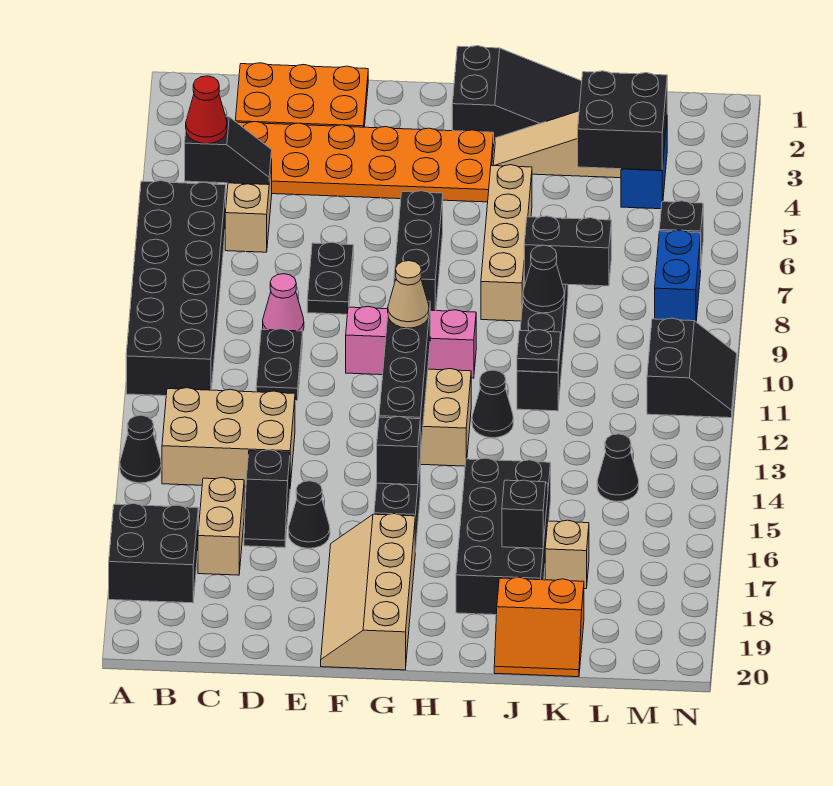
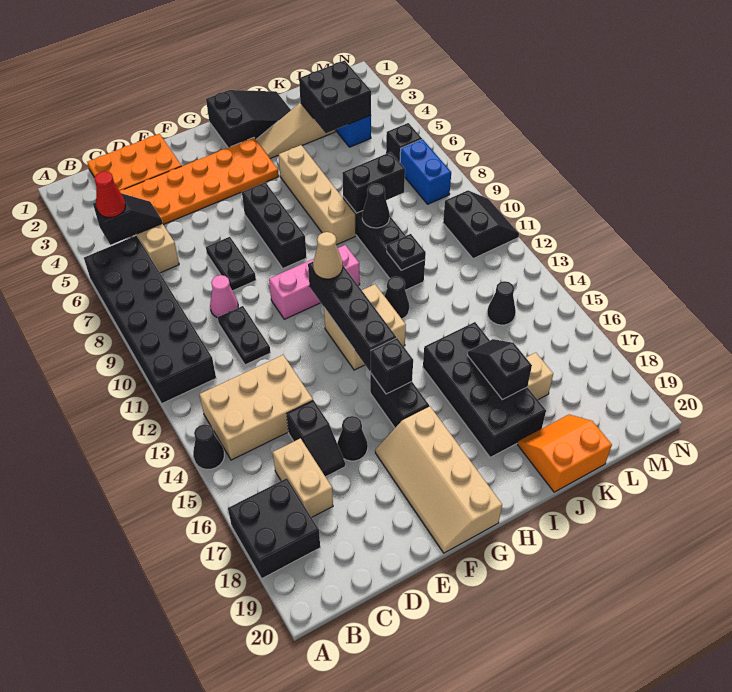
orange 2x2 slope [494,577,584,677] -> orange 2x2 slope turned to [518,415,612,492]

